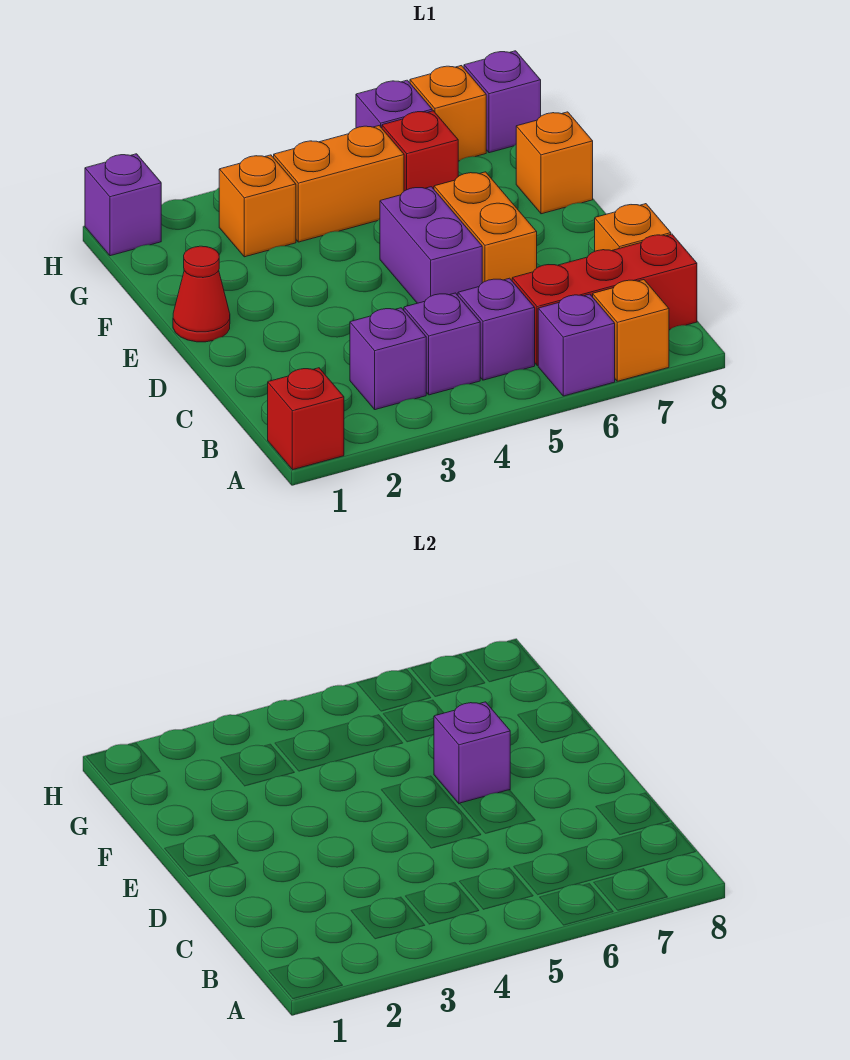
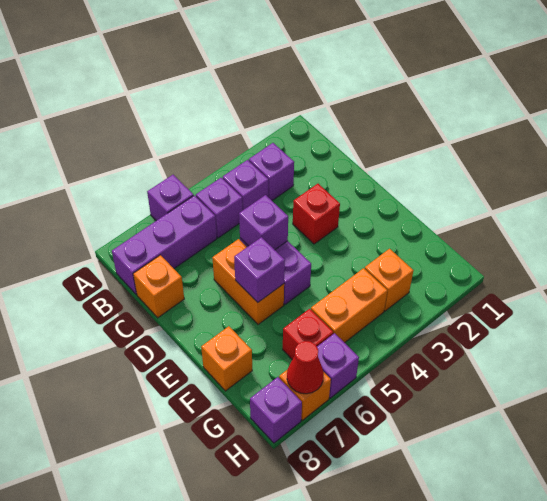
red 1x1 brick [268,368,344,470] -> red 1x1 brick moved to [293,184,340,244]
orange 1x1 brick [593,280,669,381] -> none
red 1x3 brick [512,234,697,366] -> purple 1x3 brick [112,195,217,295]
red 1x1 cone [173,246,230,342] -> red 1x1 cone moved to [287,341,324,394]
purple 1x1 brick [85,154,161,256] -> purple 1x1 brick moved to [239,195,288,250]

